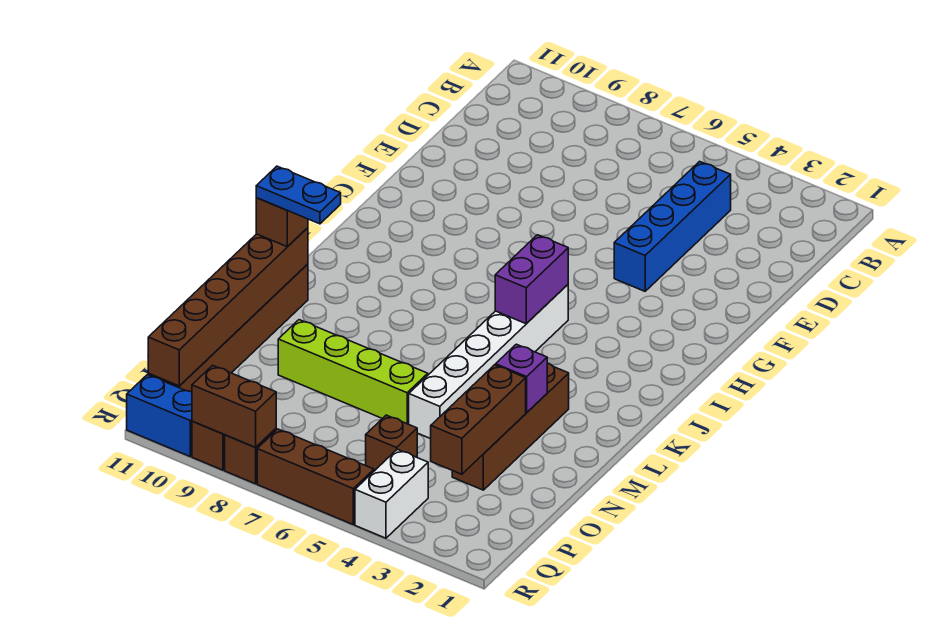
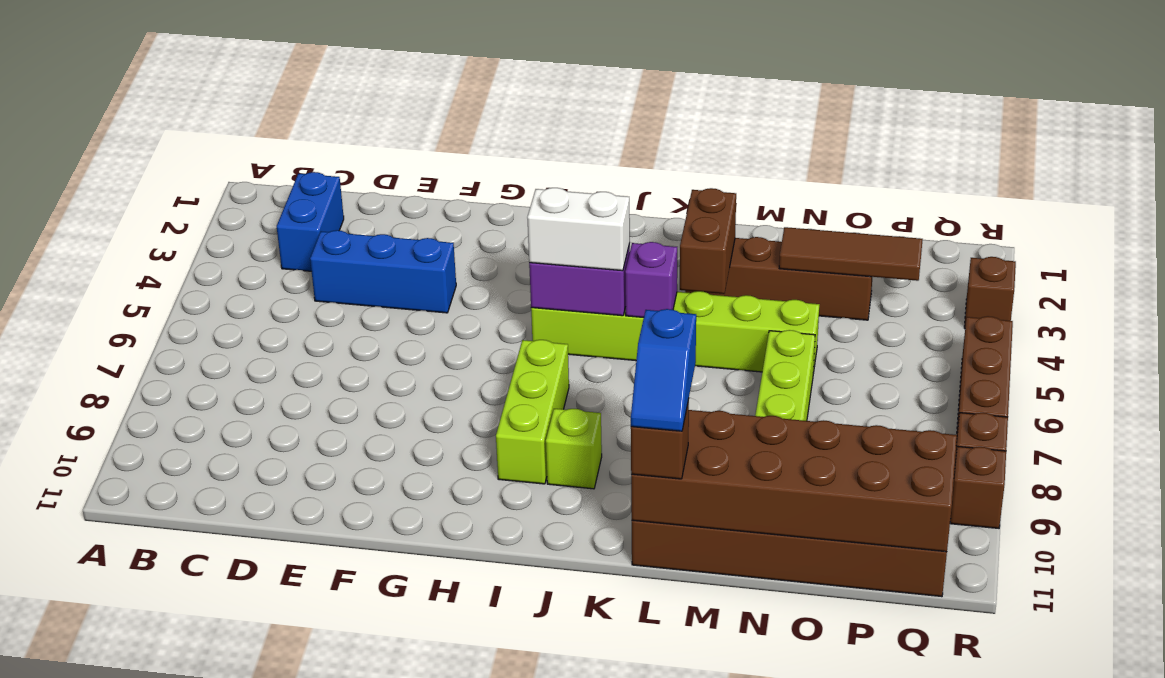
blue 1x4 brick [614,161,731,291] -> blue 1x3 brick [310,230,456,313]
white 1x6 brick [409,285,568,439] -> lime 1x6 brick [531,291,819,373]
none -> lime 1x3 brick [496,340,569,484]
none -> lime 1x1 brick [546,409,602,489]
blue 1x2 plate [256,166,341,224] -> blue 1x2 slope [631,309,696,431]
brown 1x6 brick [148,228,308,386] -> brown 2x6 brick [631,410,957,552]
purple 1x1 brick [496,344,547,413] -> purple 1x1 brick moved to [625,242,677,317]
brown 1x3 brick [431,365,526,474] -> brown 1x3 tile [779,227,923,281]
brown 1x1 brick [366,415,417,471] -> brown 1x1 brick moved to [964,257,1016,328]
white 1x2 brick [355,449,428,538] -> white 1x2 brick moved to [527,188,630,271]
brown 1x2 brick [192,365,276,447] -> brown 1x2 brick moved to [680,188,736,294]
blue 1x2 brick [127,375,192,456] -> blue 1x2 brick moved to [277,172,344,271]

